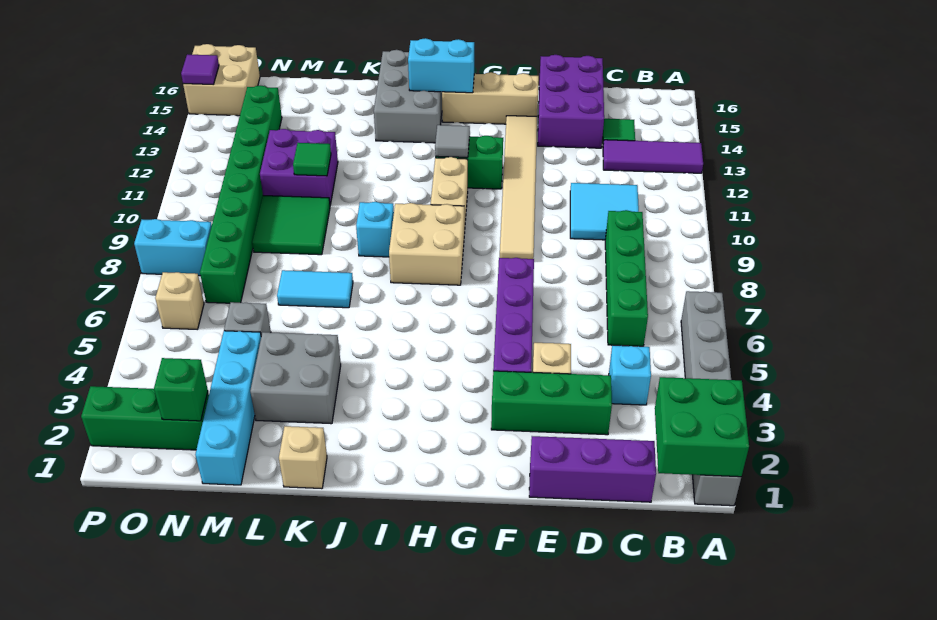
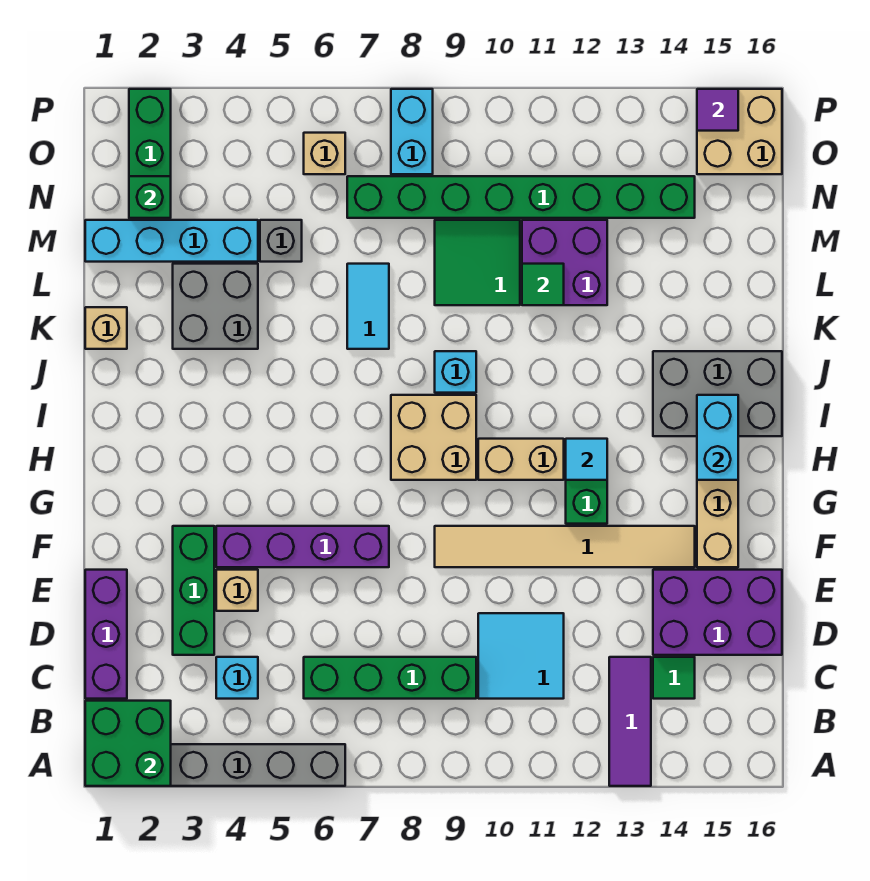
grey 1x1 tile [435,125,470,157] -> cyan 1x1 tile [566,439,607,480]

